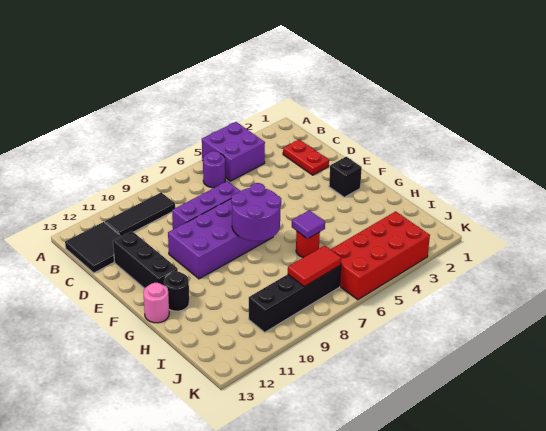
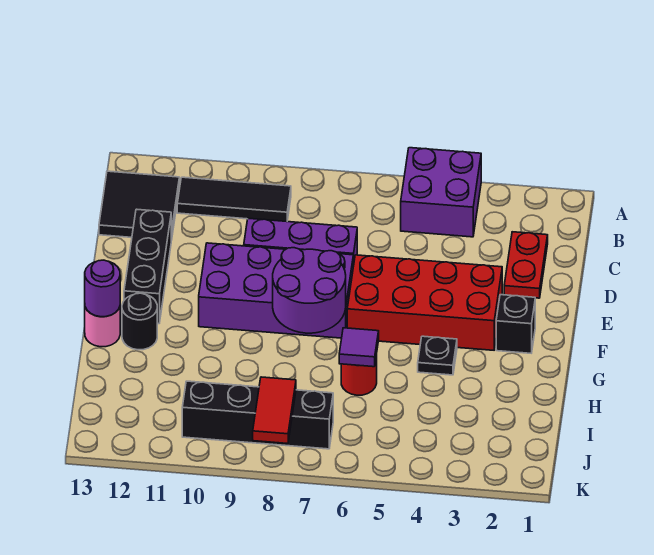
purple 1x1 round brick [203,151,225,188] -> purple 1x1 round brick moved to [85,260,120,317]
none -> black 1x1 plate [418,336,457,375]
red 2x4 brick [331,211,430,300] -> red 2x4 brick moved to [347,255,502,350]
red 1x2 tile [288,245,341,287] -> red 1x2 tile turned to [253,377,296,444]

